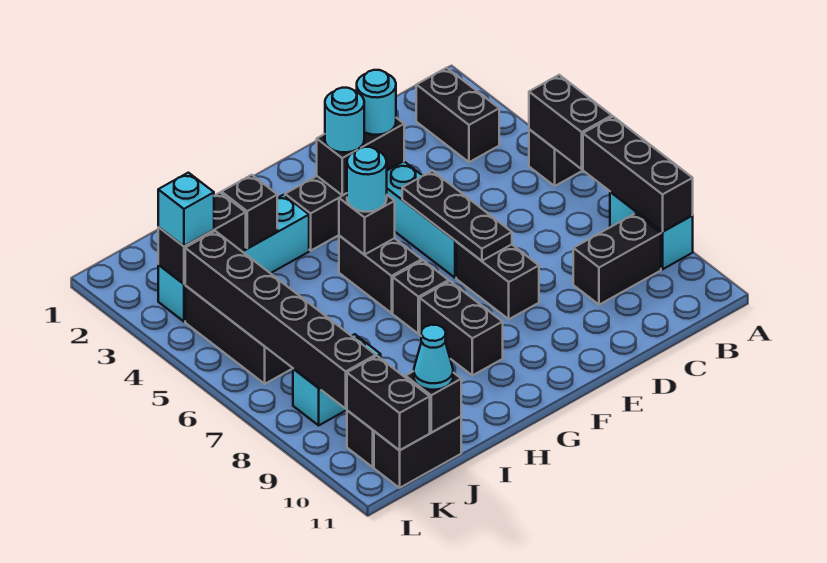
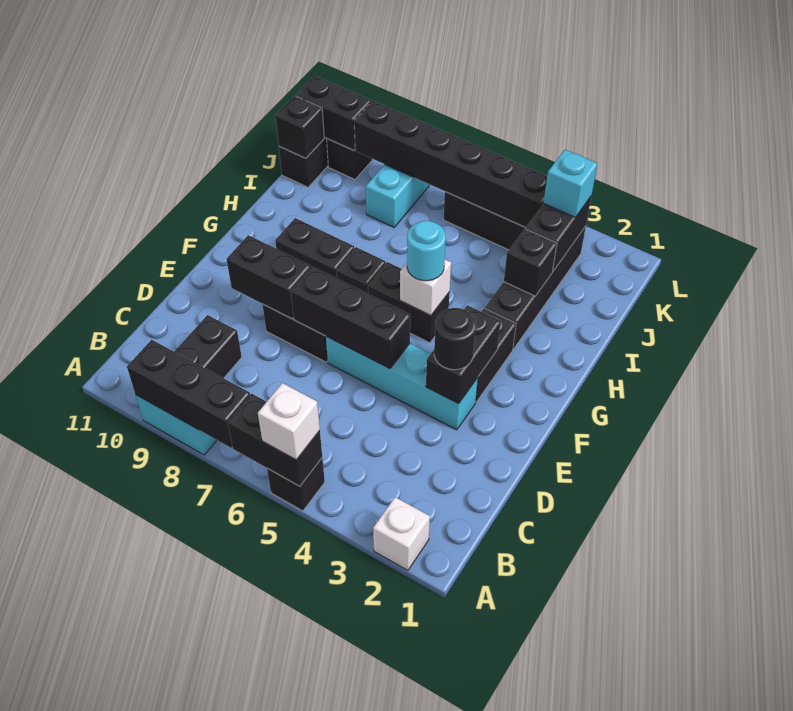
none -> white 1x1 brick [373,497,430,570]
none -> white 1x1 brick [258,383,320,460]
black 1x2 brick [416,68,499,162] -> black 1x2 brick moved to [227,235,310,319]
cyan 1x1 round brick [357,70,396,135] -> black 1x1 round brick [434,308,476,370]
black 1x3 plate [402,171,512,261] -> black 1x3 brick [291,267,410,369]
cyan 1x1 round brick [325,88,364,152] -> none
black 1x1 brick [339,193,395,255] -> white 1x1 brick [400,259,451,315]
cyan 1x4 brick [158,195,309,321] -> black 1x4 brick [485,226,586,349]
cyan 1x1 cone [414,325,453,390] -> none

